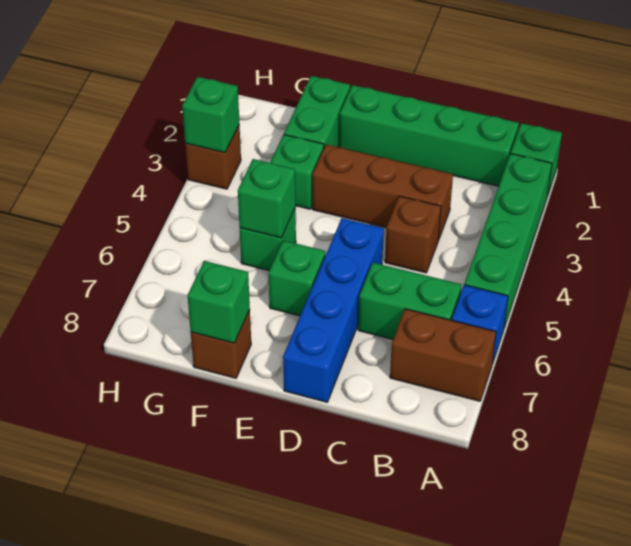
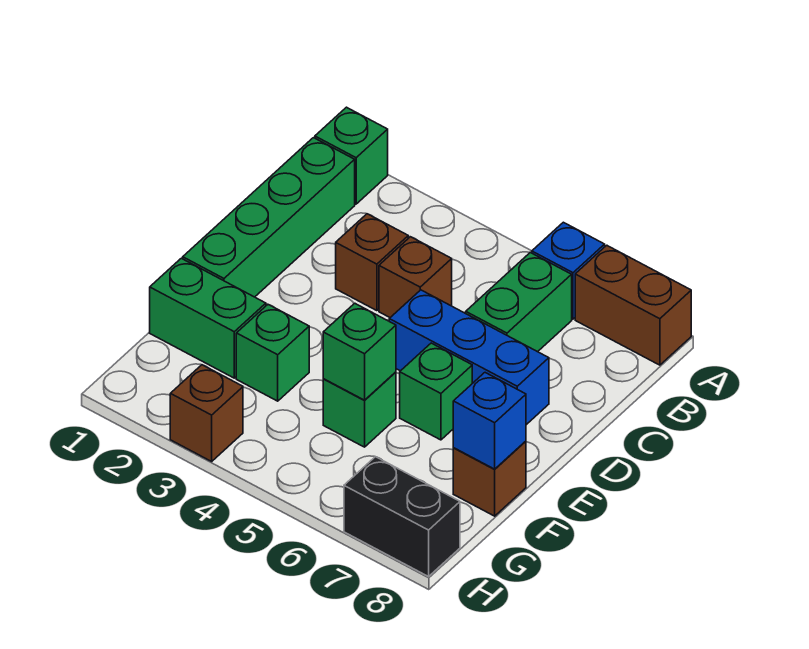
green 1x4 brick [464,154,552,328] -> none
brown 1x2 brick [390,309,496,401] -> brown 1x2 brick turned to [575,245,691,365]
brown 1x3 brick [313,144,453,240] -> brown 1x1 brick [336,214,408,311]
blue 1x4 brick [283,218,384,402] -> blue 1x3 brick [389,290,549,425]
green 1x1 brick [188,261,250,343] -> blue 1x1 brick [453,373,526,469]
green 1x1 brick [182,77,239,153] -> none
none -> black 1x2 brick [344,457,460,577]

